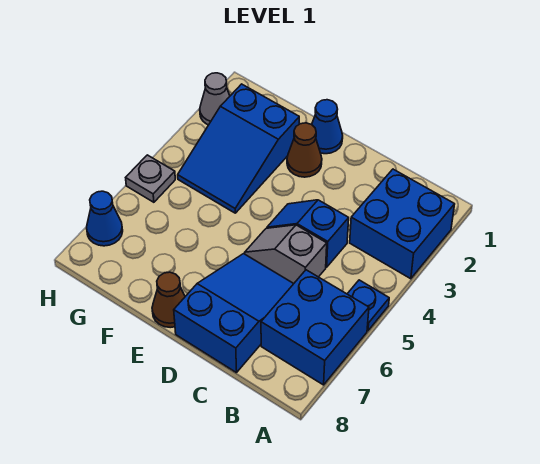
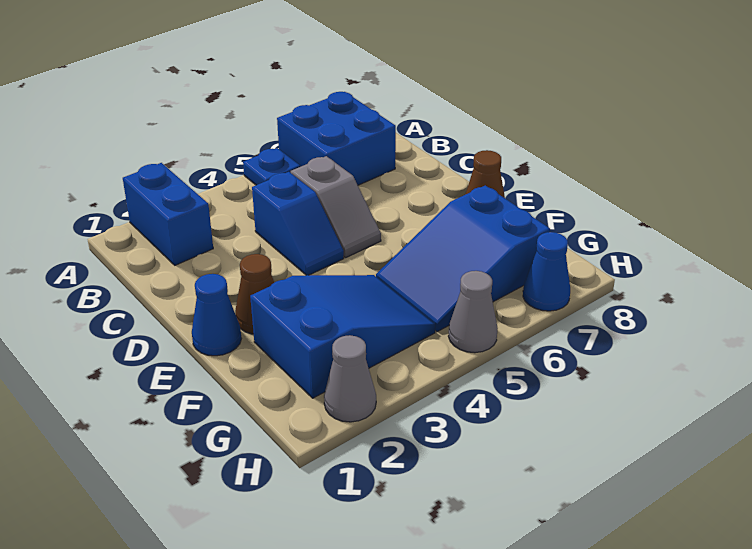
blue 2x2 brick [350,169,455,279] -> blue 1x2 brick [123,163,213,265]
blue 2x3 slope [174,254,294,373] -> blue 2x3 slope moved to [376,185,550,332]
grey 1x1 plate [126,155,175,202] -> grey 1x1 cone [448,271,498,353]

